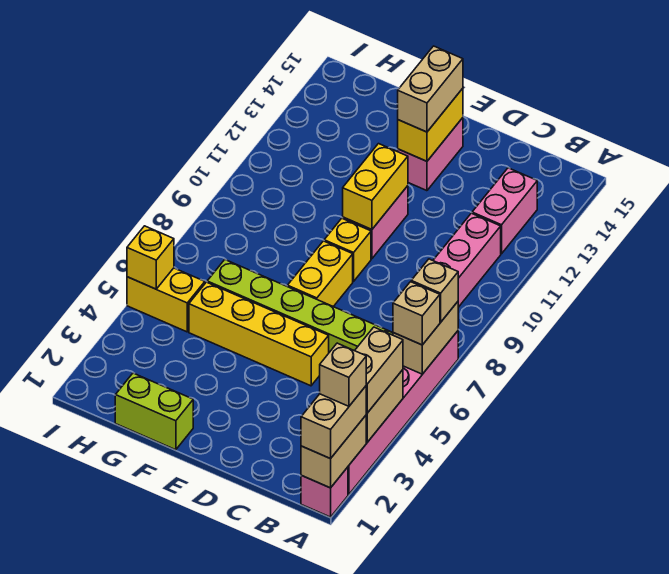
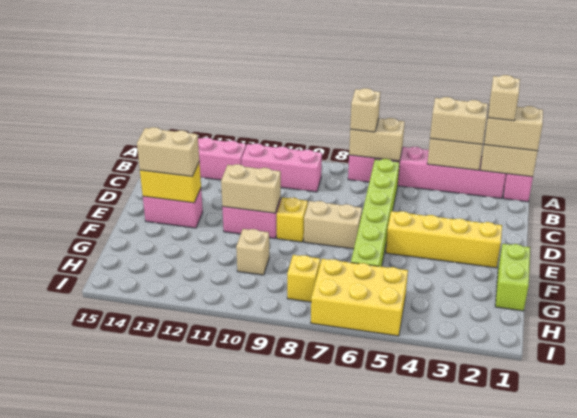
tan 1x1 brick [393,282,440,345] -> tan 1x1 brick moved to [236,229,269,275]
yellow 1x4 brick [189,282,329,386] -> yellow 1x4 brick turned to [386,211,502,268]
yellow 1x2 brick [287,241,353,307] -> tan 1x2 brick [304,201,362,249]
yellow 1x2 brick [343,144,408,230] -> tan 1x2 brick [221,164,281,213]
yellow 1x2 brick [127,268,205,332] -> yellow 2x3 brick [311,259,408,336]
yellow 1x1 brick [127,226,174,289] -> yellow 1x1 brick moved to [287,255,320,302]

